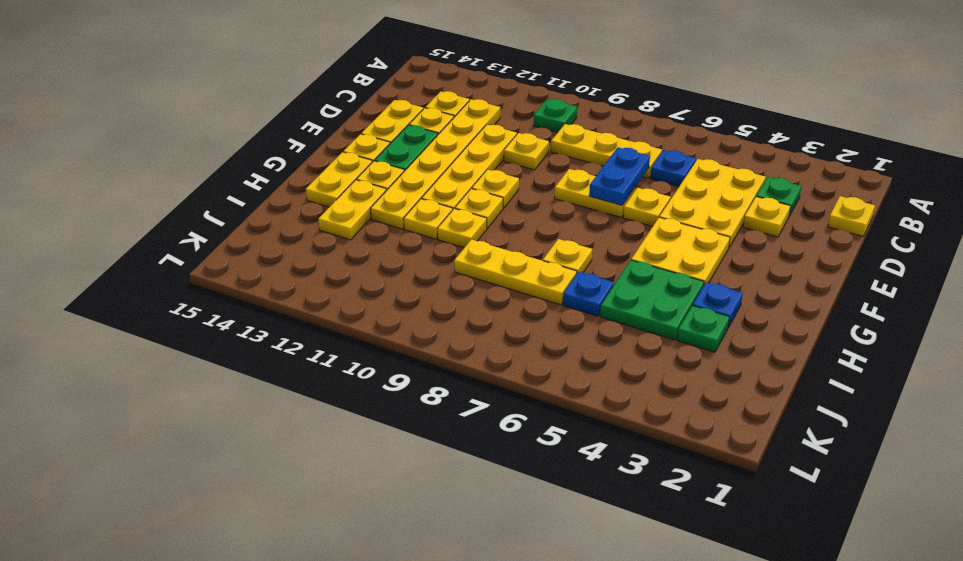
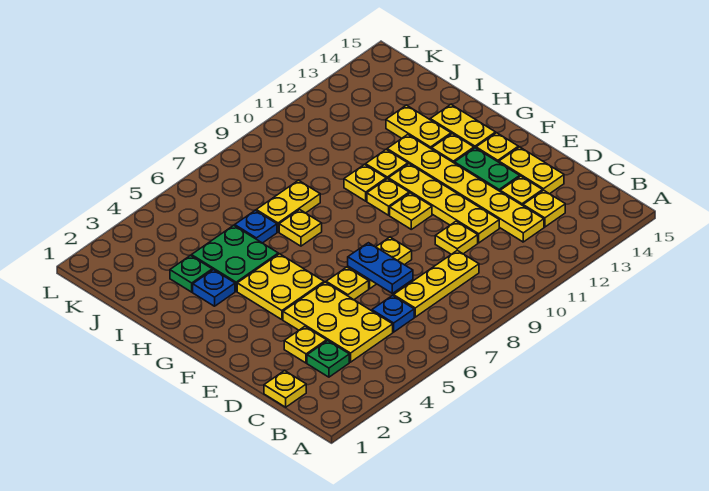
green 1x1 plate [534,99,577,132] -> none
yellow 1x3 plate [454,240,577,305] -> yellow 1x2 plate [256,180,320,232]

